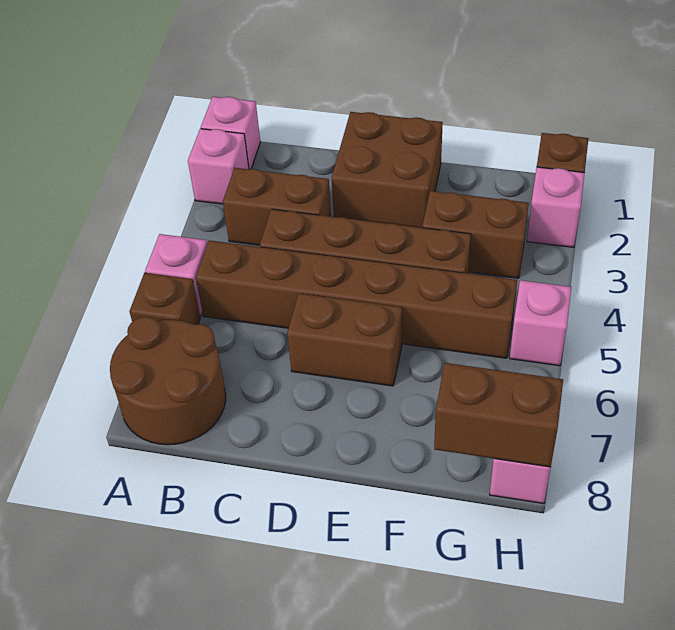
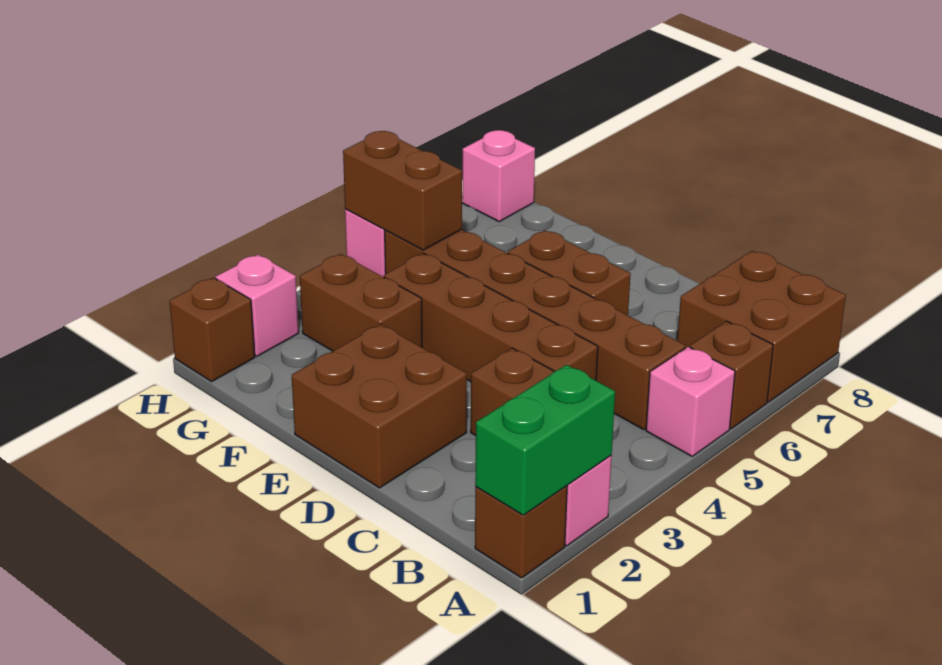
pink 1x1 brick [201,97,260,169] -> brown 1x1 brick [475,486,567,578]
none -> green 1x2 brick [475,365,615,515]
brown 2x2 round brick [110,317,226,445] -> brown 2x2 brick [677,251,846,402]
brown 1x2 brick [434,363,563,467] -> brown 1x2 brick moved to [343,131,462,250]

